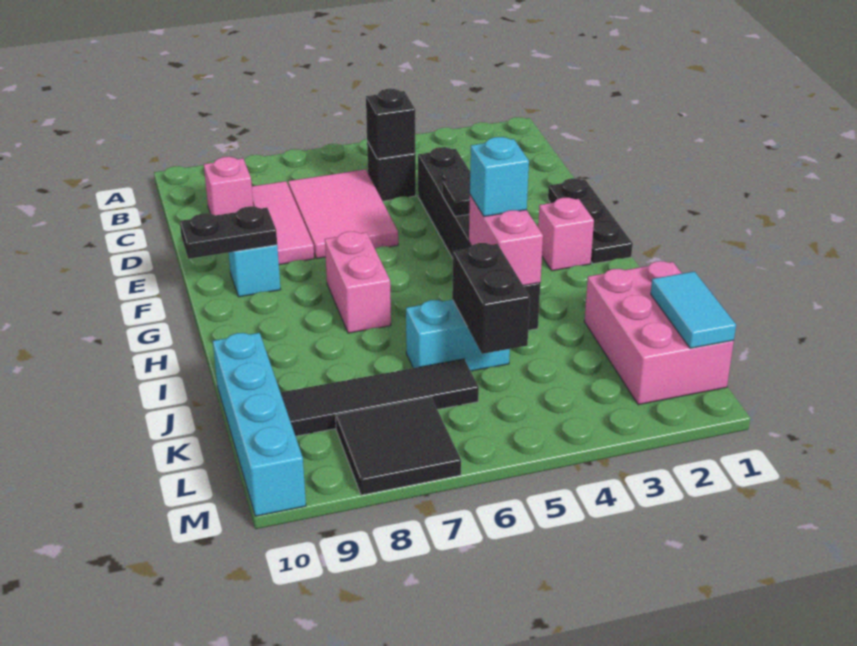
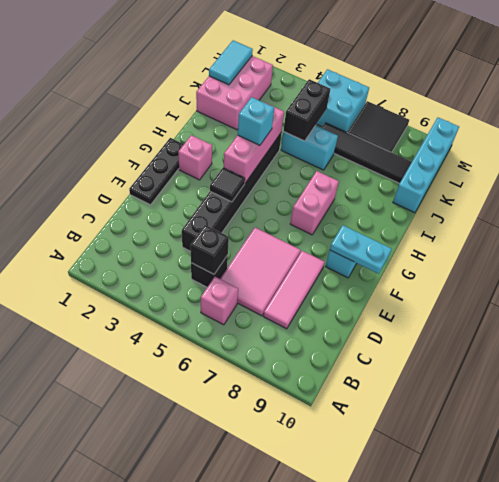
pink 1x1 brick [204,157,253,215] -> pink 1x1 brick moved to [201,277,238,325]
black 1x2 plate [180,206,277,259] -> cyan 1x2 plate [330,225,391,274]
pink 1x2 brick [469,195,543,286] -> pink 1x3 brick [224,107,284,183]
none -> cyan 2x2 brick [317,69,369,132]

